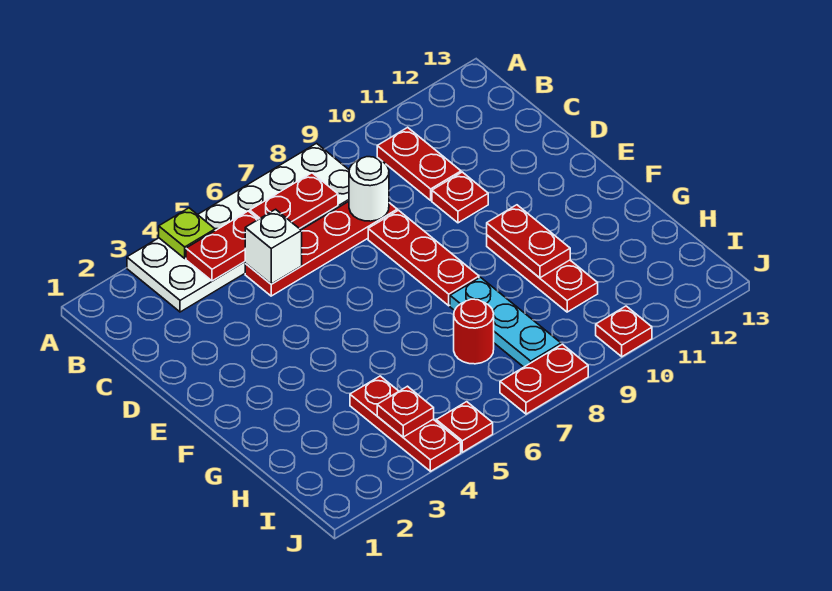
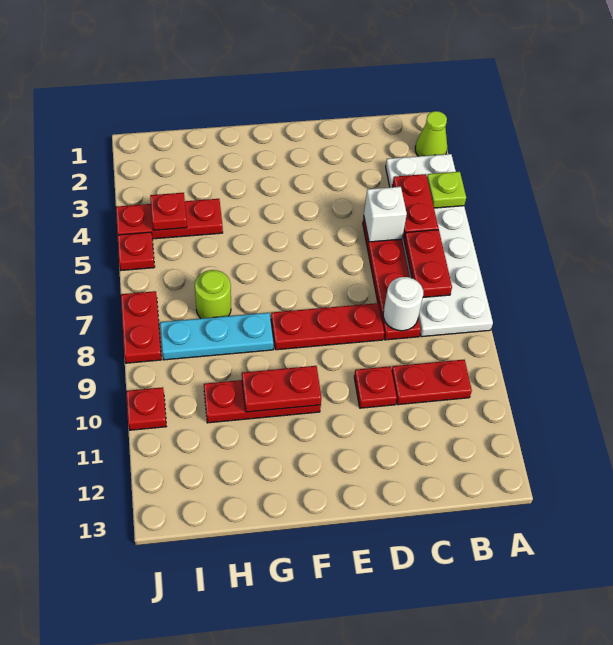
none -> lime 1x1 cone [415,111,447,156]
red 1x1 round brick [454,299,494,364] -> lime 1x1 round brick [195,270,231,318]

